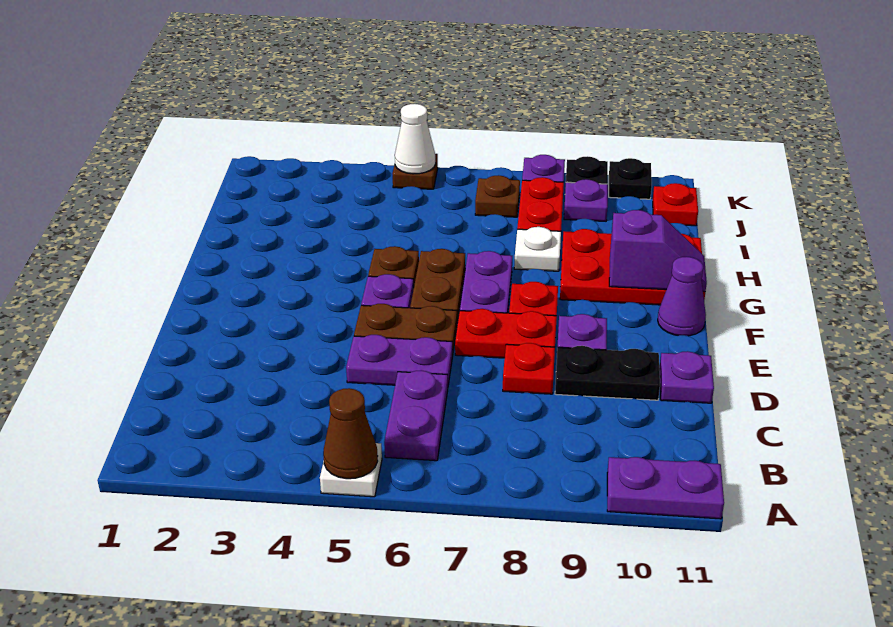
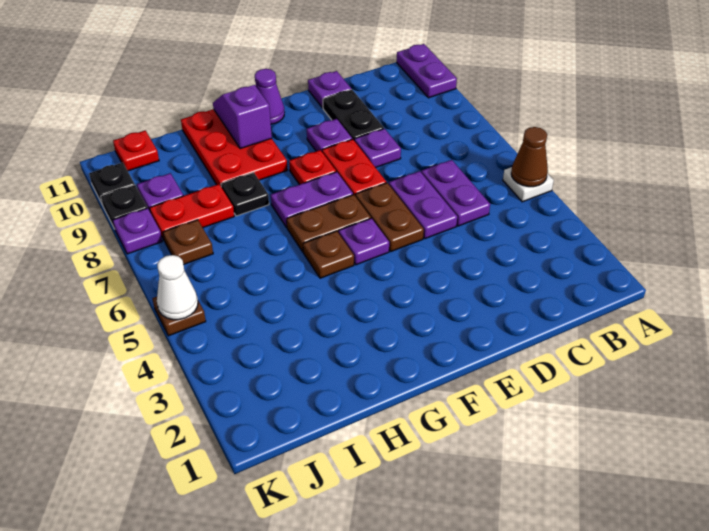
purple 1x2 plate [384,370,448,461] -> purple 1x2 plate turned to [421,160,490,226]
red 1x1 plate [503,343,555,394] -> purple 1x1 plate [354,129,401,168]
white 1x1 plate [514,227,561,271] -> black 1x1 plate [221,173,269,216]

